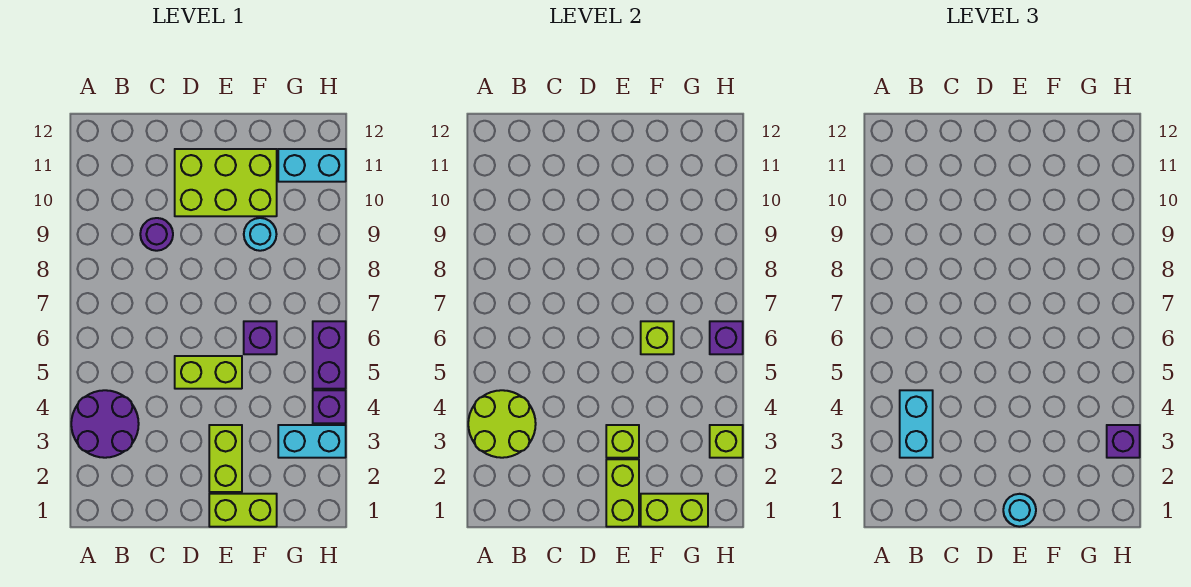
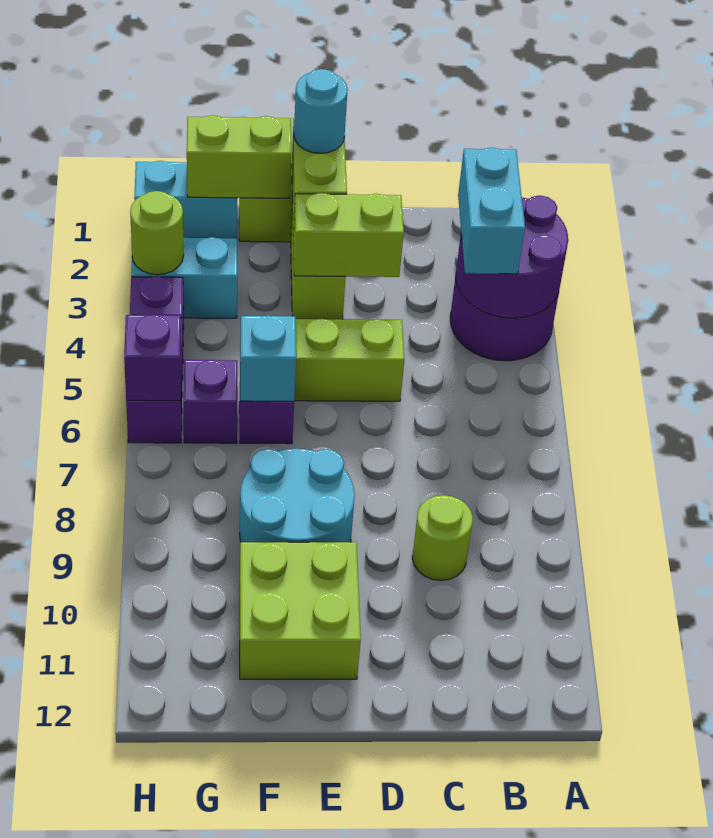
lime 2x2 round brick [468,390,536,458] -> purple 2x2 round brick [456,195,568,318]
purple 1x1 round brick [140,218,173,251] -> lime 1x1 round brick [412,495,473,581]
lime 2x3 brick [175,149,277,216] -> lime 2x2 brick [240,542,361,679]
lime 1x1 brick [606,425,639,458] -> lime 1x2 brick [293,193,404,277]
lime 1x1 brick [641,321,674,354] -> cyan 1x1 brick [240,316,296,401]
cyan 1x1 round brick [244,218,277,251] -> cyan 2x2 round brick [240,449,355,542]
cyan 1x2 brick [278,149,346,182] -> cyan 1x2 brick moved to [134,161,237,238]
lime 1x1 brick [710,425,743,458] -> lime 1x1 round brick [130,191,184,275]
purple 1x1 brick [1107,425,1140,458] -> purple 1x1 brick moved to [183,360,238,443]

